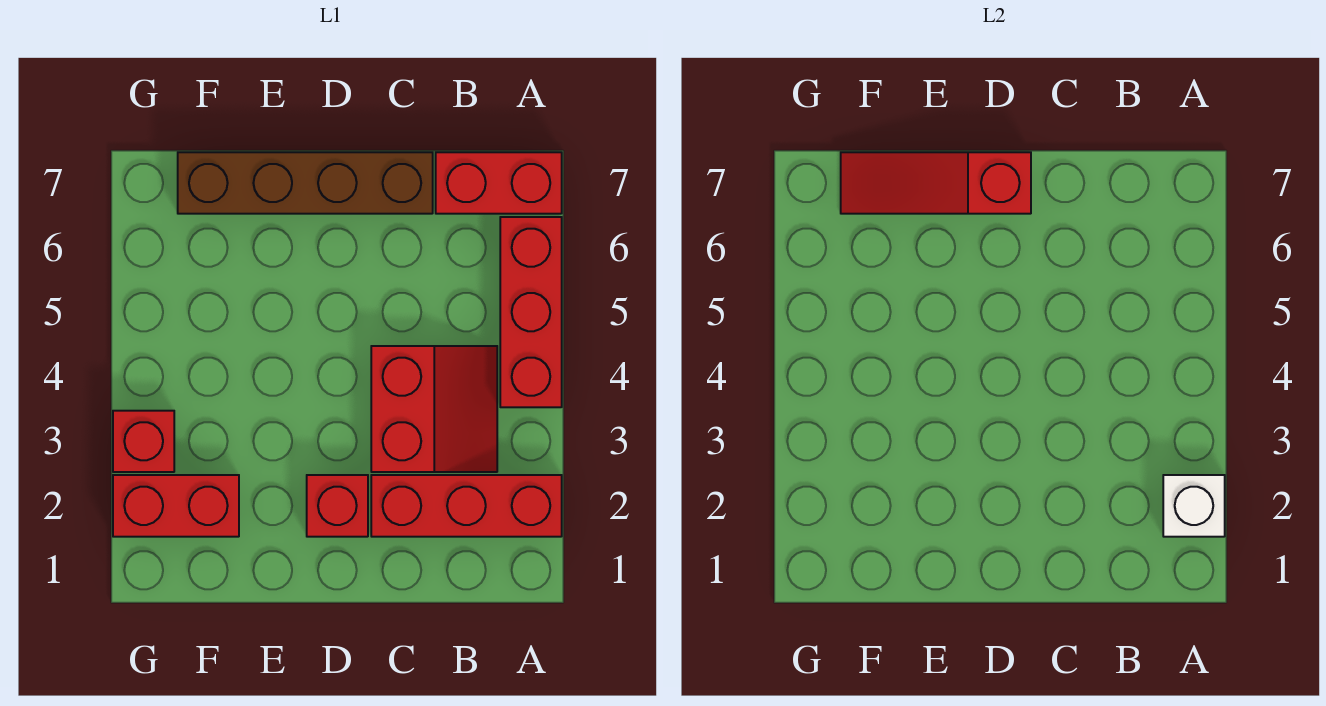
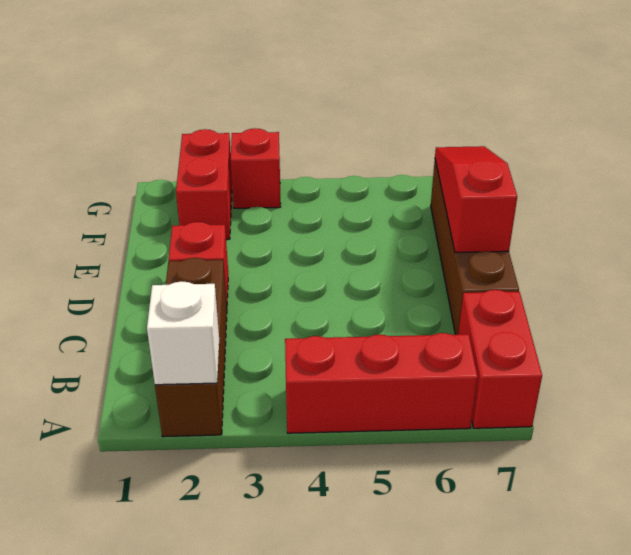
red 1x3 brick [371,475,562,537] -> brown 1x3 brick [155,258,227,437]
red 2x2 slope [371,346,497,472] -> none

